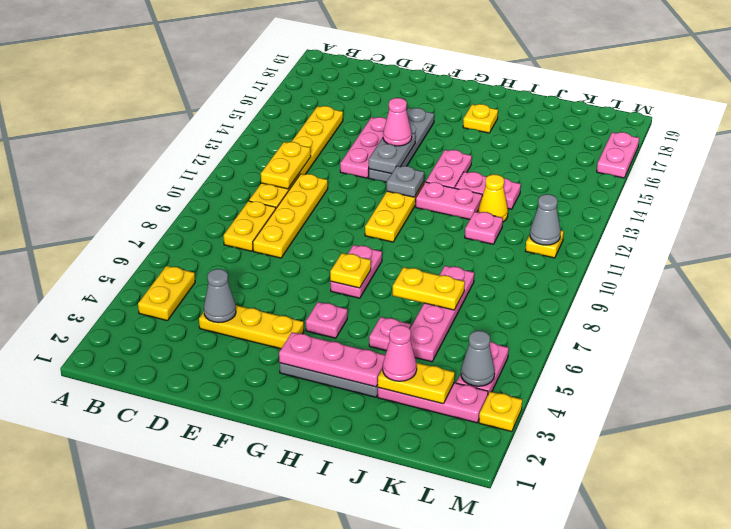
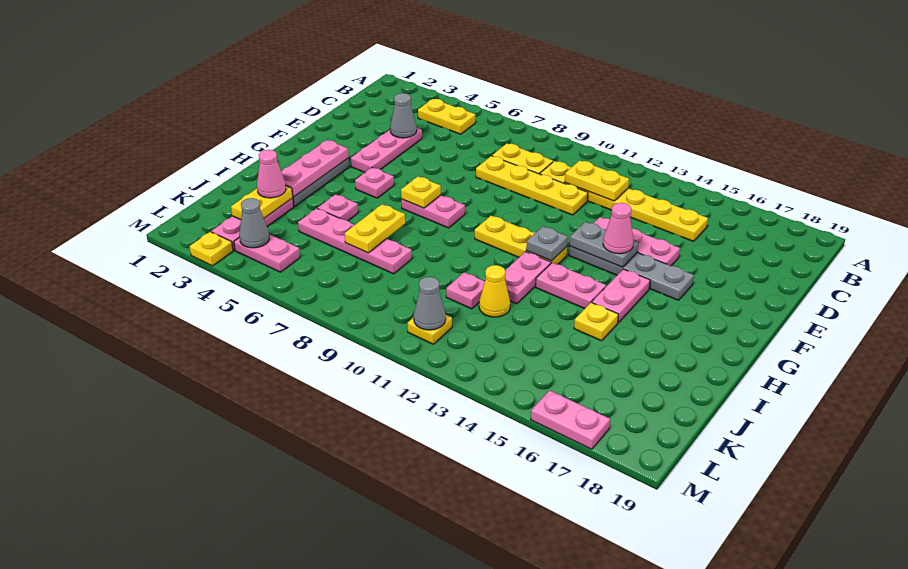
yellow 1x3 plate [199,305,304,349] -> pink 1x3 plate [351,128,422,172]
yellow 1x1 plate [463,104,498,133] -> yellow 1x1 plate moved to [574,302,618,341]
pink 1x2 plate [455,172,521,209] -> pink 1x2 plate moved to [592,269,650,323]

